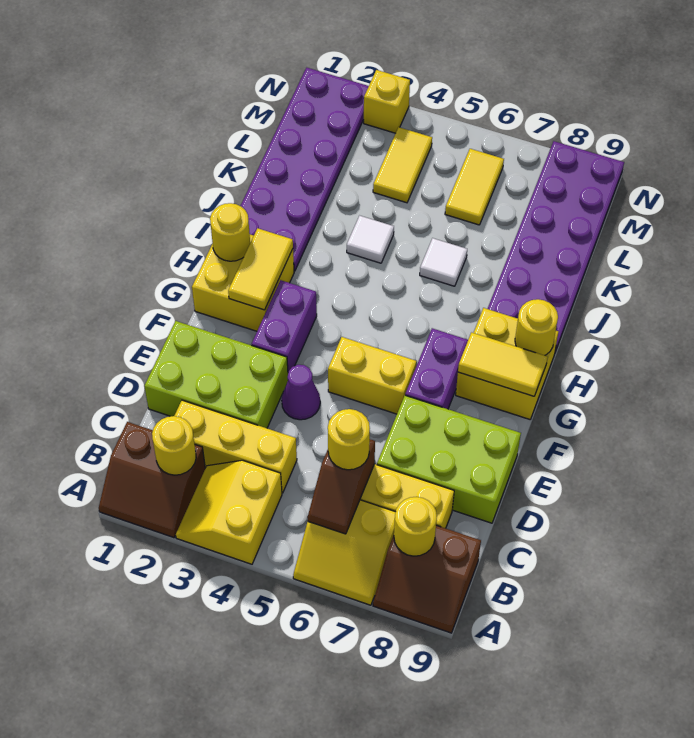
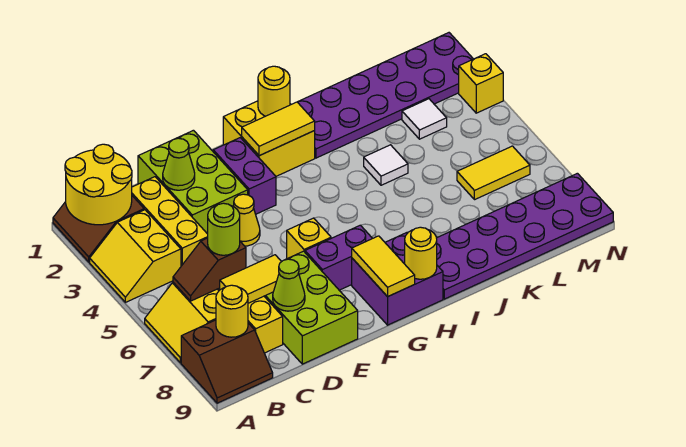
yellow 2x2 slope [176,460,282,564] -> yellow 2x2 slope turned to [90,210,181,302]
brown 2x2 slope [373,525,481,633] -> brown 2x2 slope turned to [181,320,273,403]
yellow 1x1 round brick [152,416,196,475] -> yellow 2x2 round brick [65,144,132,225]
yellow 1x1 round brick [328,409,370,470] -> lime 1x1 round brick [208,203,240,255]
none -> lime 1x1 cone [163,138,195,190]
none -> lime 1x1 cone [273,259,305,311]
purple 1x1 cone [282,365,320,420] -> yellow 1x1 cone [234,194,260,246]
purple 1x2 brick [252,280,317,371] -> purple 1x2 brick turned to [213,138,276,214]
yellow 1x2 brick [328,337,416,414] -> yellow 1x1 brick [287,218,331,259]
yellow 2x2 brick [456,308,558,419] -> purple 2x2 brick [352,233,443,325]
white 1x1 tile [420,238,467,286] -> white 1x1 tile moved to [402,99,447,139]
yellow 1x2 tile [373,127,432,203] -> yellow 1x2 tile moved to [220,255,281,303]

